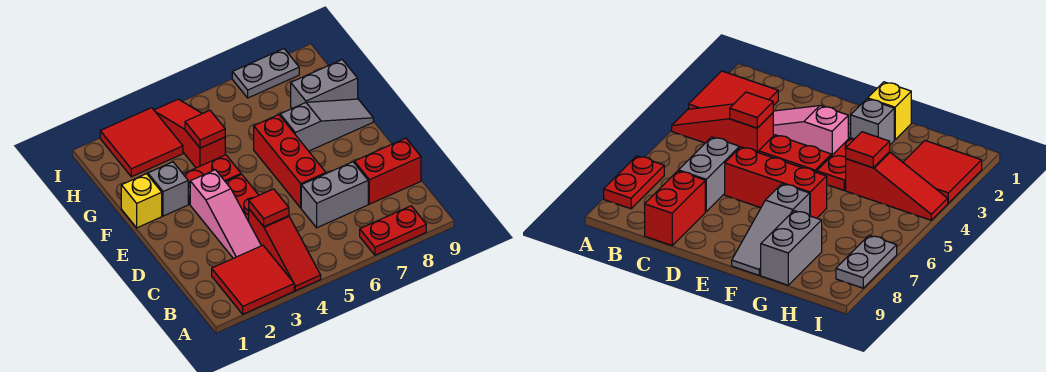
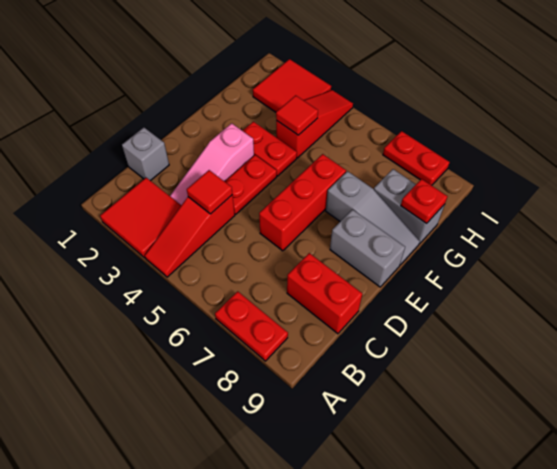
grey 1x2 brick [301,162,368,228] -> grey 1x2 brick moved to [330,209,405,287]
yellow 1x1 brick [121,174,162,228] -> none
grey 1x1 brick [148,162,188,216] -> grey 1x1 brick moved to [122,127,169,181]
none -> red 1x1 plate [401,179,448,224]
grey 1x2 plate [232,49,299,98] -> red 1x2 plate [383,131,449,185]

